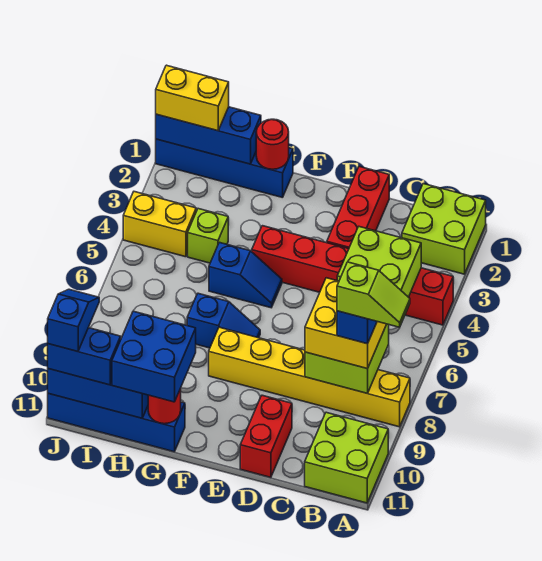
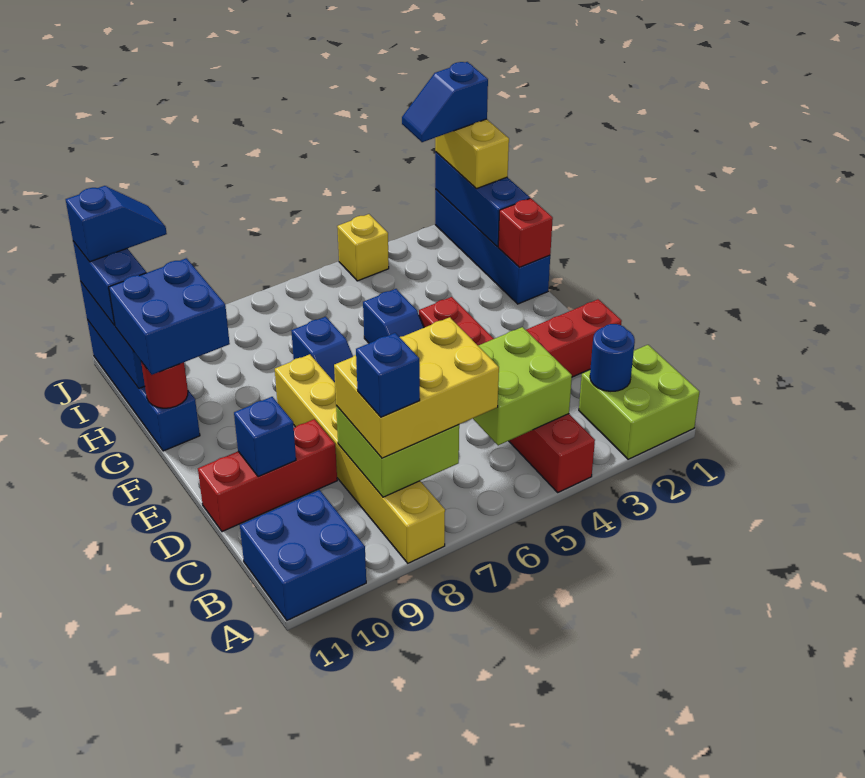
lime 1x2 slope [337,262,410,327] -> none
lime 2x2 brick [305,412,388,503] -> blue 2x2 brick [240,490,366,620]
none -> blue 1x1 round brick [590,324,635,391]
yellow 2x2 brick [305,278,386,369] -> yellow 2x3 brick [334,317,499,458]
red 1x2 brick [240,395,292,477] -> red 1x3 brick [198,419,337,532]
none -> blue 1x1 brick [234,397,296,477]
red 1x1 round brick [256,119,289,169] -> red 1x1 brick [498,198,553,268]
lime 1x1 brick [188,209,228,263] -> none
yellow 1x2 brick [123,192,196,257] -> yellow 1x1 brick [337,214,389,281]
none -> blue 1x2 slope [402,62,488,142]

